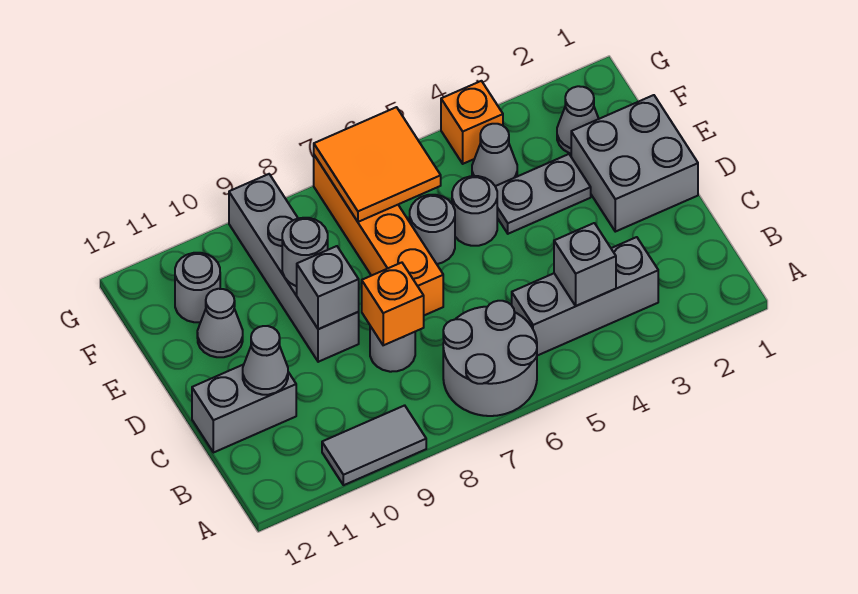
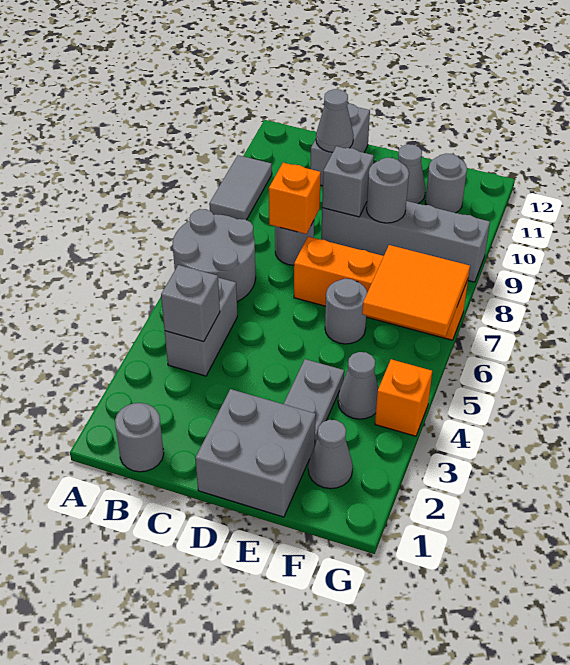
grey 1x3 brick [512,237,658,356] -> grey 1x2 brick [165,278,237,376]
grey 1x1 round brick [452,176,497,246] -> grey 1x1 round brick moved to [115,403,164,472]

